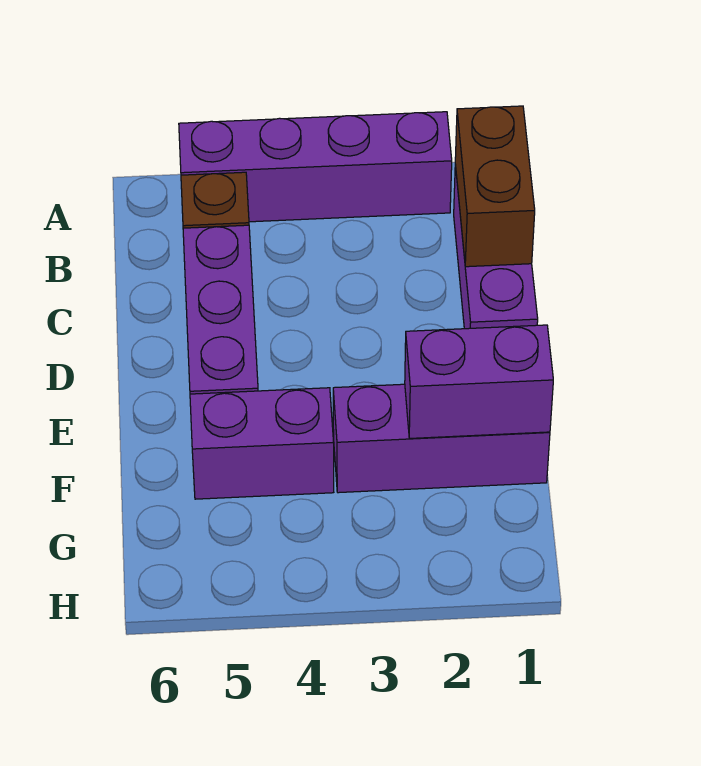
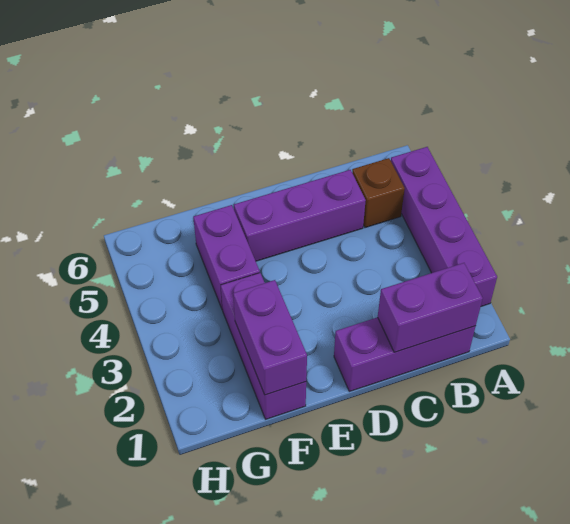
brown 1x2 brick [455,106,535,267] -> purple 1x2 brick [378,263,483,352]

